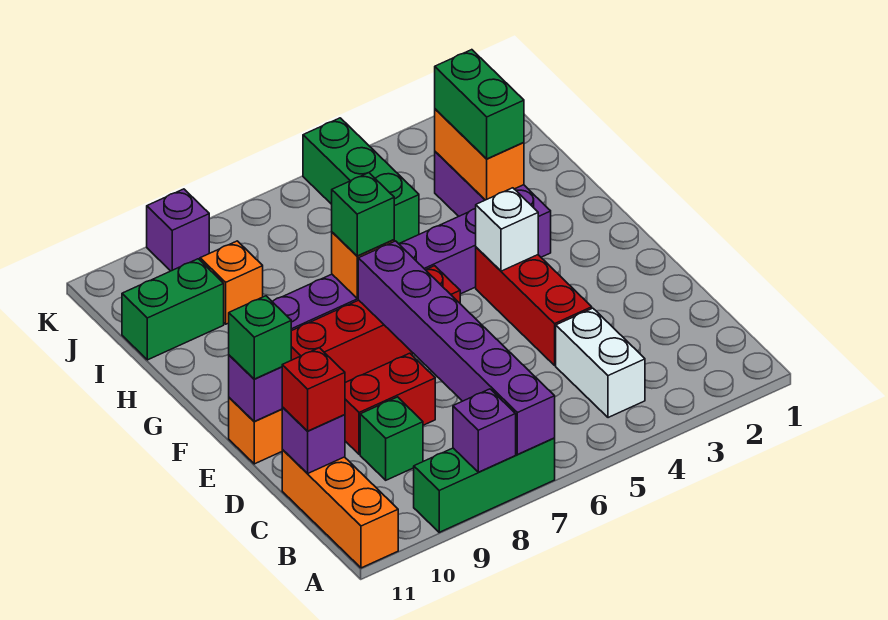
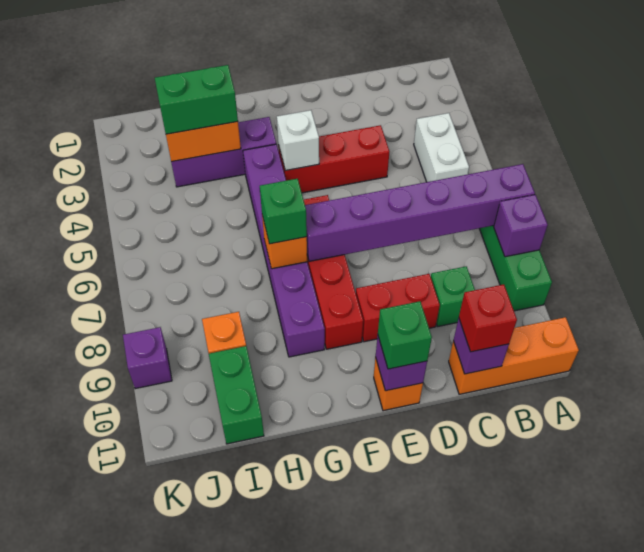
white 1x2 brick [556,308,645,418] -> white 1x2 brick turned to [414,113,469,182]
red 1x2 brick [345,353,435,454] -> red 1x2 brick turned to [356,274,440,342]
green 1x3 brick [303,118,419,244] -> none

